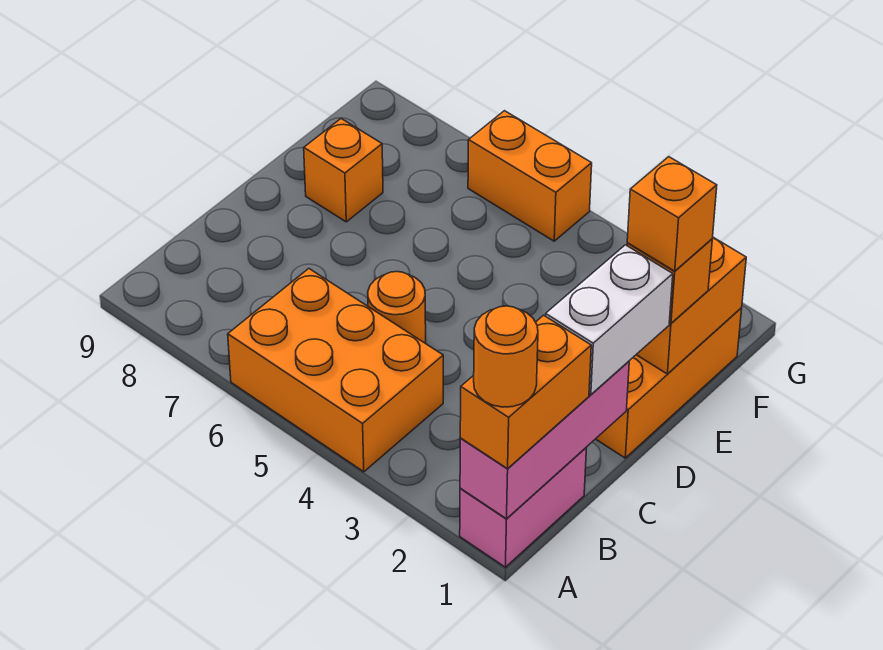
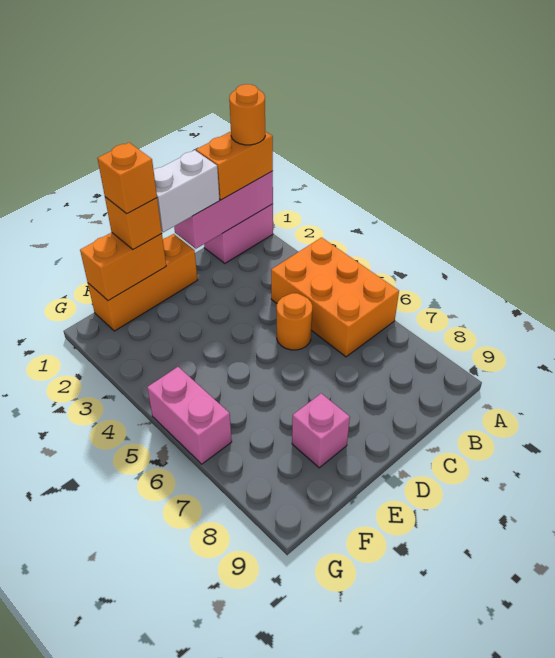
orange 1x1 brick [304,119,383,222] -> pink 1x1 brick [292,393,350,468]
orange 1x2 brick [468,111,592,241] -> pink 1x2 brick [147,367,232,464]

